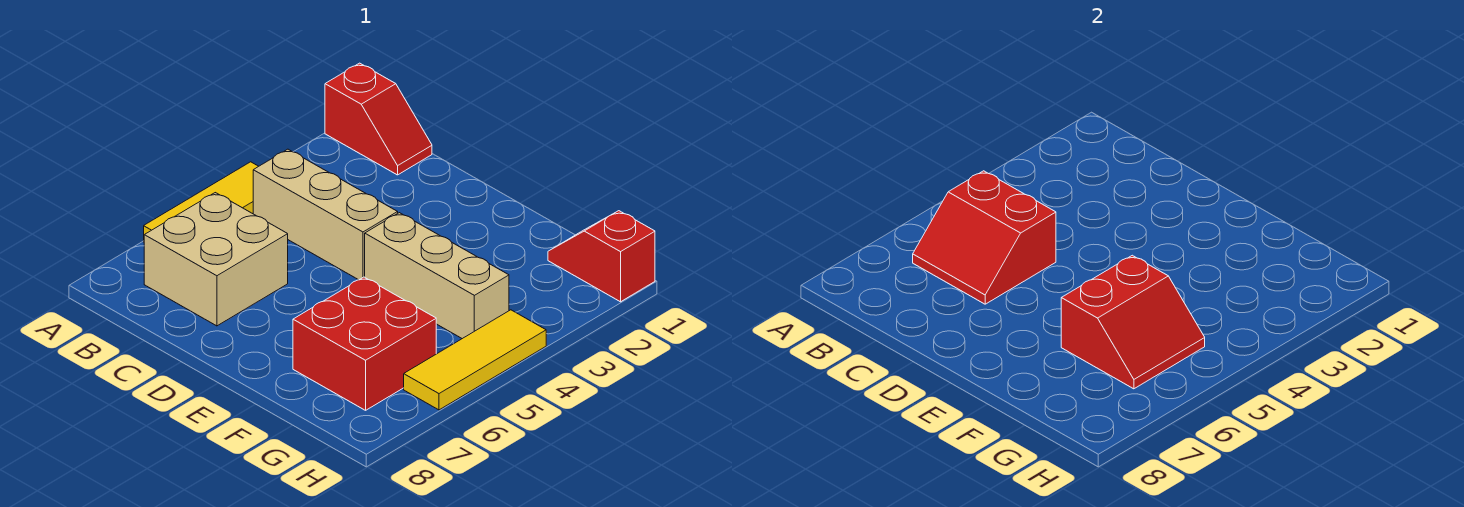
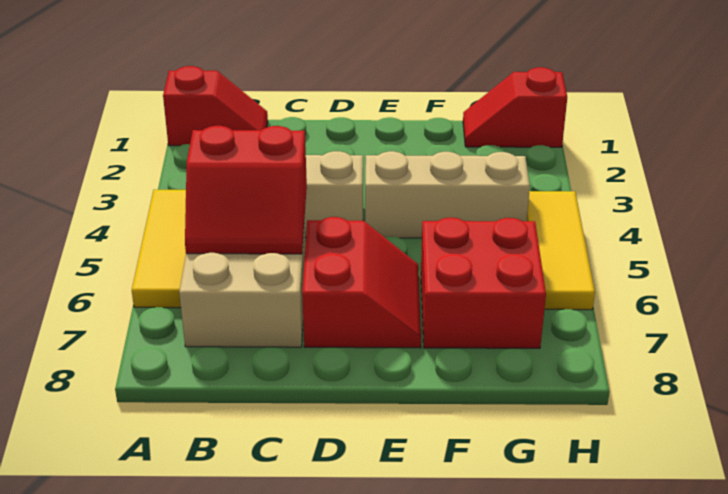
red 2x2 slope [1061,255,1205,389] -> red 2x2 slope moved to [302,217,421,348]

